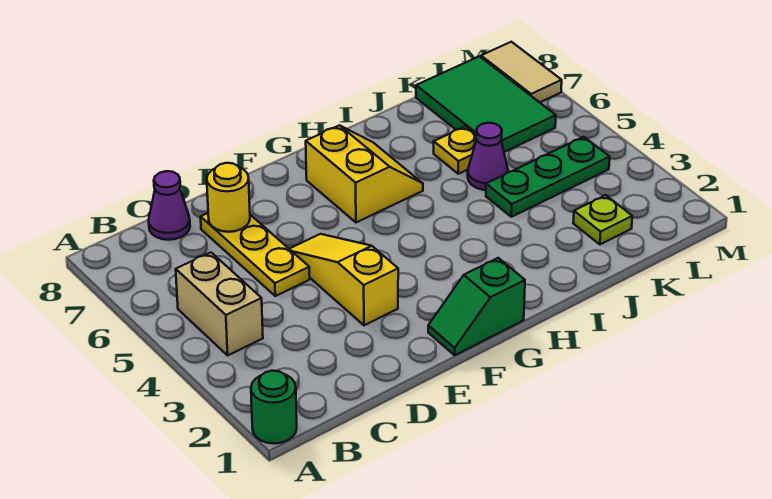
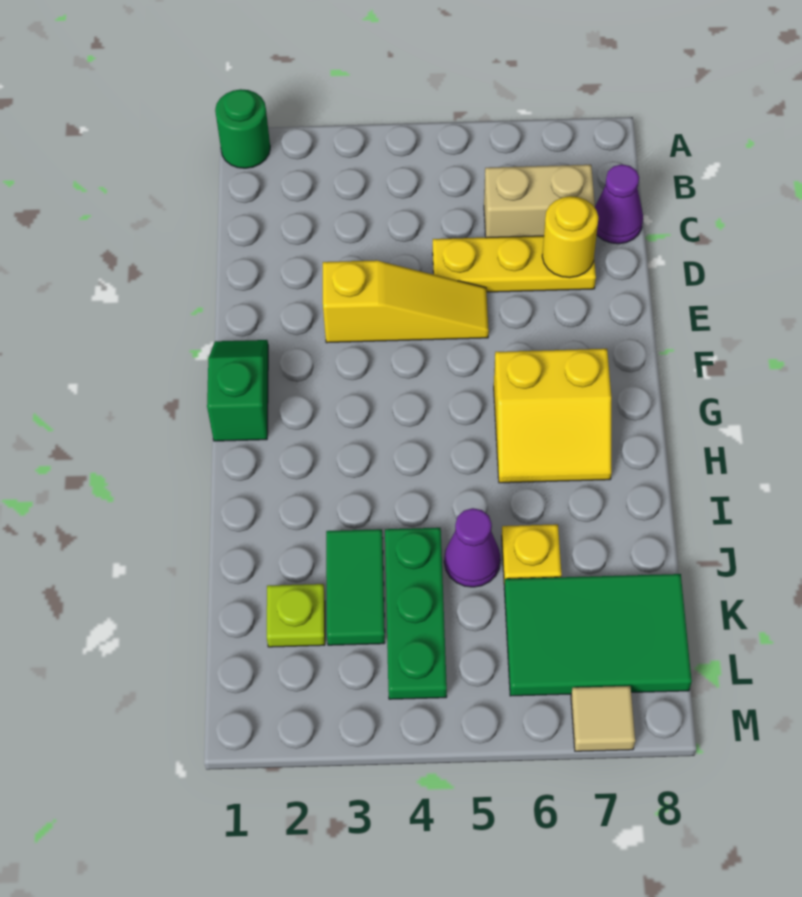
tan 1x2 brick [176,252,263,355] -> tan 1x2 brick moved to [484,165,595,238]
none -> green 1x2 tile [326,529,385,645]
tan 1x2 tile [481,42,562,102] -> tan 1x1 tile [571,686,635,751]

